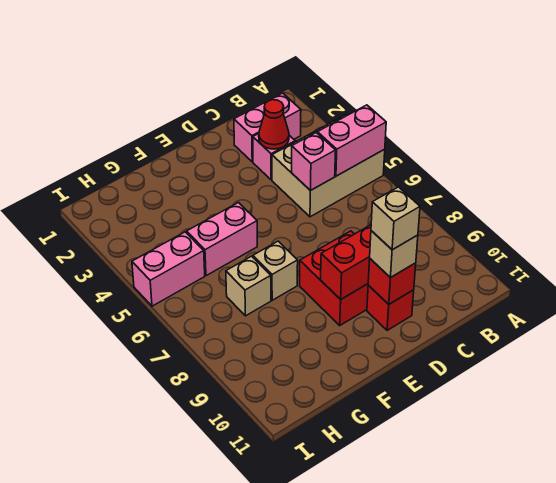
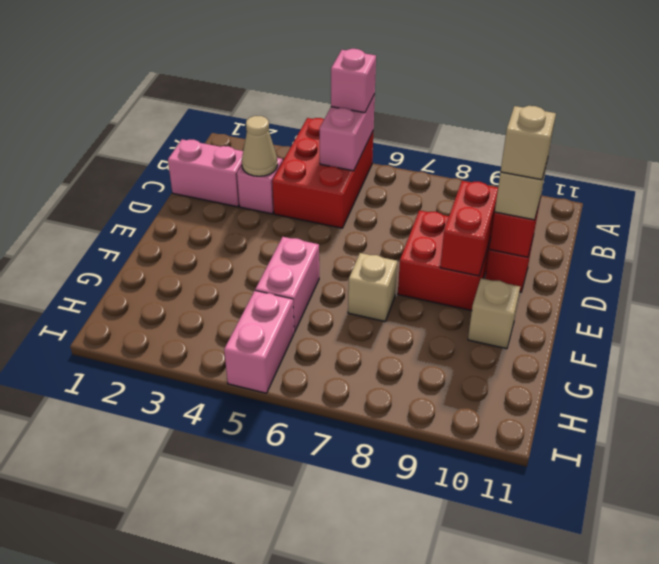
tan 2x3 brick [272,115,385,217] -> red 2x3 brick [272,118,373,228]
pink 1x2 brick [234,93,301,162] -> pink 1x2 brick turned to [168,139,243,207]
red 1x1 cone [259,100,289,149] -> tan 1x1 cone [242,116,278,176]
pink 1x1 brick [292,133,336,191] -> pink 1x1 brick moved to [331,49,376,113]
tan 1x1 brick [226,256,271,316] -> tan 1x1 brick moved to [468,278,520,349]

